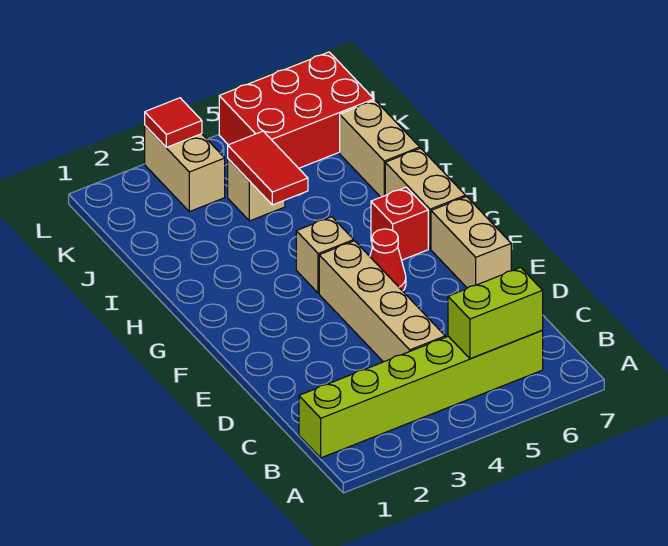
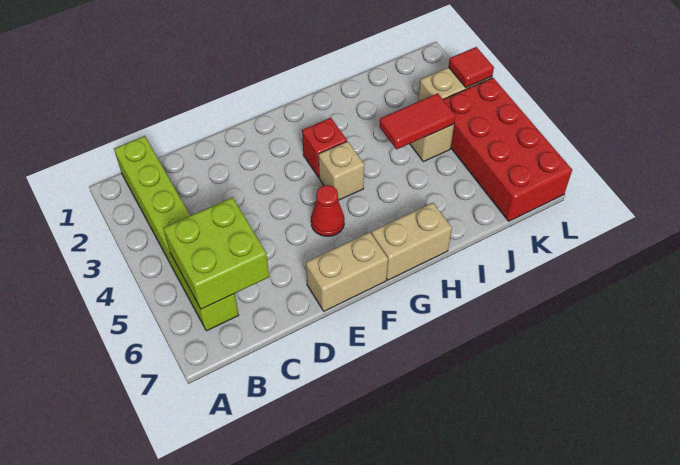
lime 1x2 brick [448,268,543,359] -> lime 2x2 brick [163,197,269,309]
tan 1x4 brick [319,241,445,362] -> none
red 1x1 brick [371,187,428,260] -> red 1x1 brick moved to [302,118,347,177]
tan 1x2 brick [340,100,420,197] -> none
red 2x3 brick [219,52,374,168] -> red 2x4 brick [443,78,572,221]

